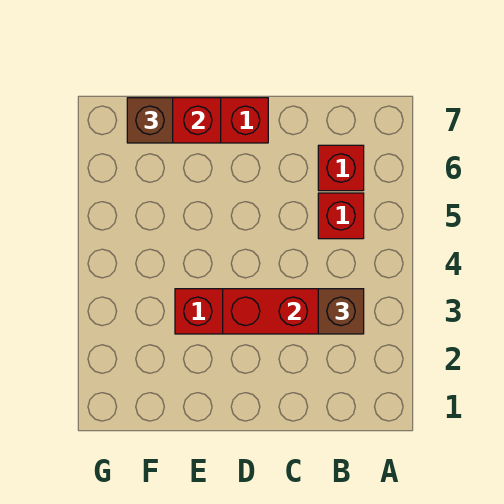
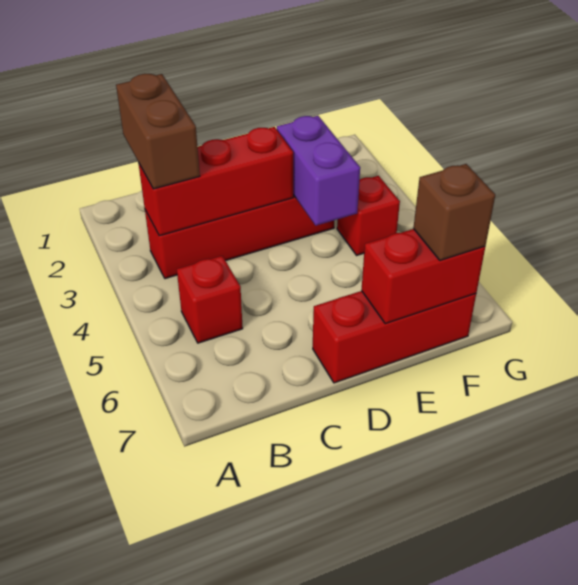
brown 1x1 brick [318,289,364,334] -> brown 1x2 brick [116,74,200,189]
red 1x1 brick [318,145,364,191] -> red 1x1 brick moved to [337,176,400,255]
none -> purple 1x2 brick [277,116,360,225]

